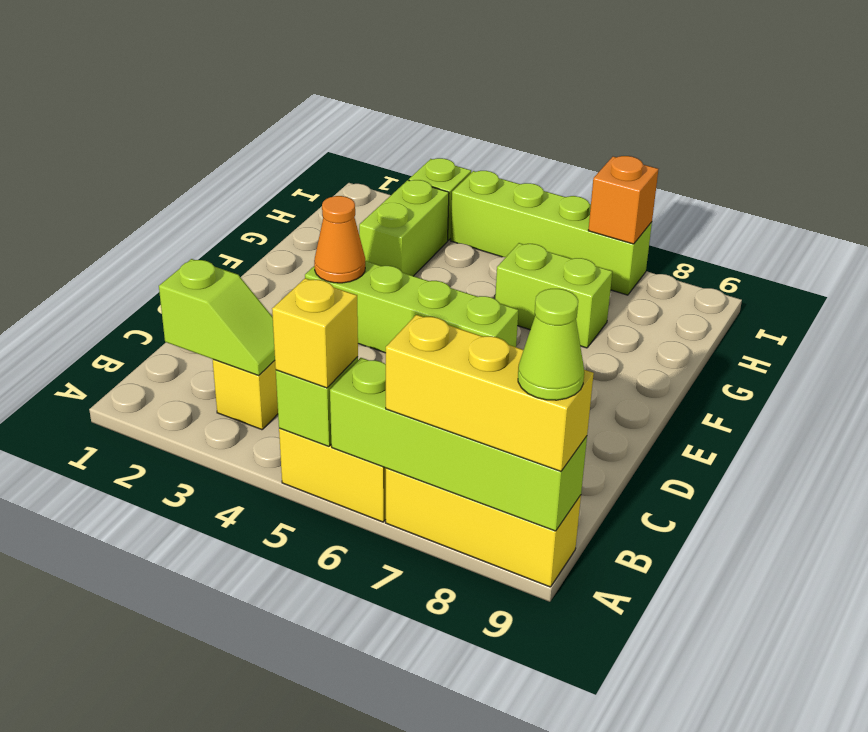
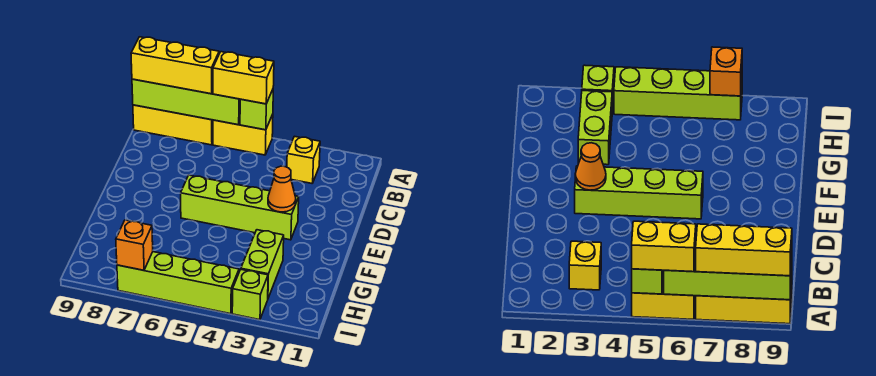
yellow 1x1 brick [272,278,358,388] -> yellow 1x2 brick [213,52,274,104]
lime 1x1 cone [518,289,584,400] -> none
lime 1x2 slope [159,259,275,375] -> none
lime 1x2 brick [495,243,612,348] -> none

